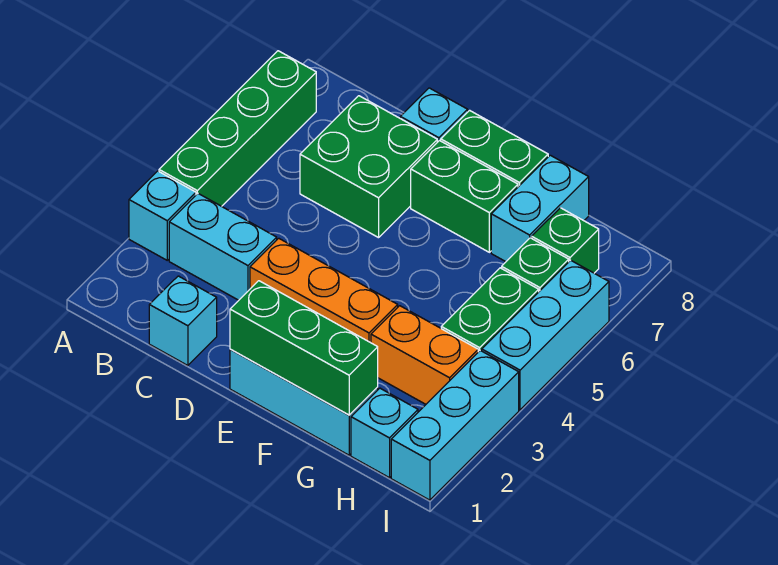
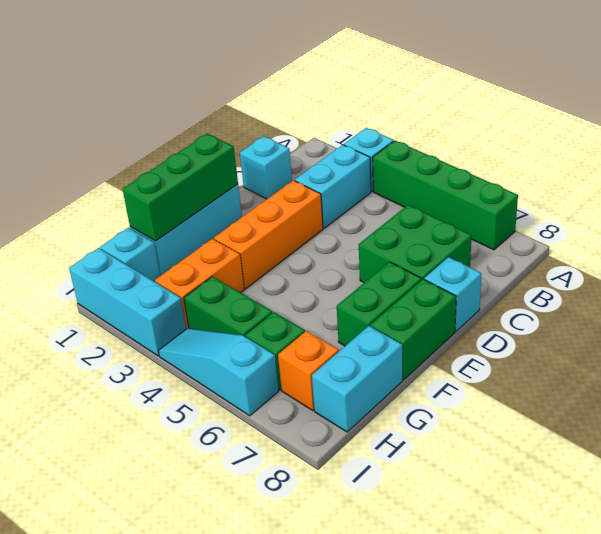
cyan 1x2 brick [491,155,589,262] -> cyan 1x2 brick turned to [312,326,402,432]
green 1x1 brick [532,208,599,273] -> orange 1x1 brick [278,331,339,411]
cyan 1x3 brick [482,260,609,410] -> cyan 1x3 slope [159,328,279,416]

